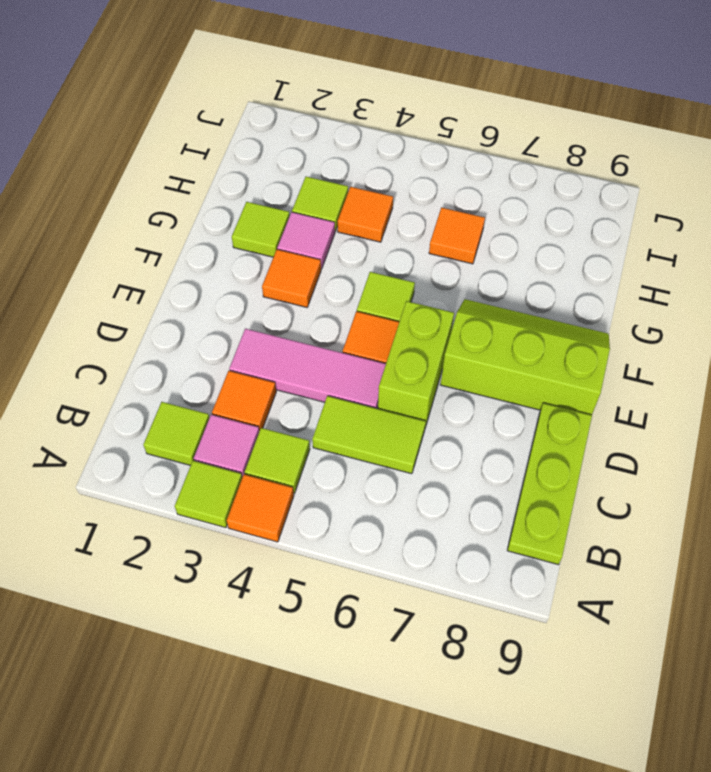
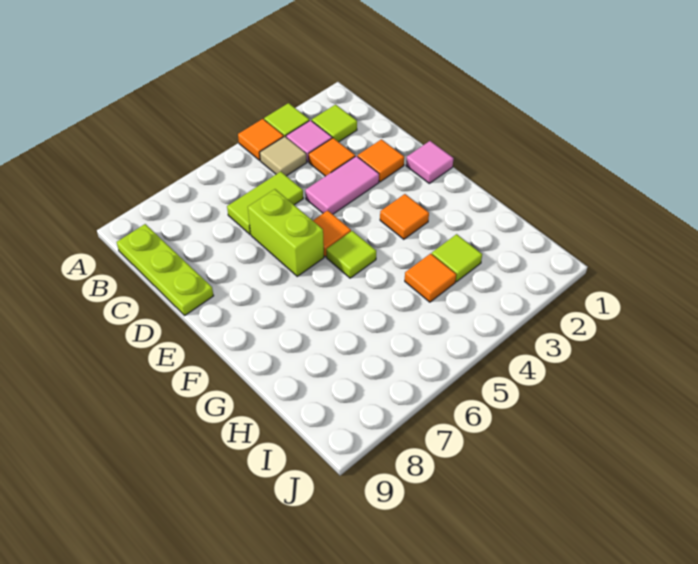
lime 1x1 tile [245,428,310,493] -> tan 1x1 tile [260,136,307,176]
pink 1x3 tile [229,329,386,409] -> pink 1x2 tile [305,156,379,214]
lime 2x3 slope [440,299,610,415] -> none
lime 1x1 tile [232,202,290,257] -> none
pink 1x1 tile [277,212,335,269] -> pink 1x1 tile moved to [406,141,454,183]
orange 1x1 tile [429,207,485,264] -> orange 1x1 tile moved to [358,139,404,182]

